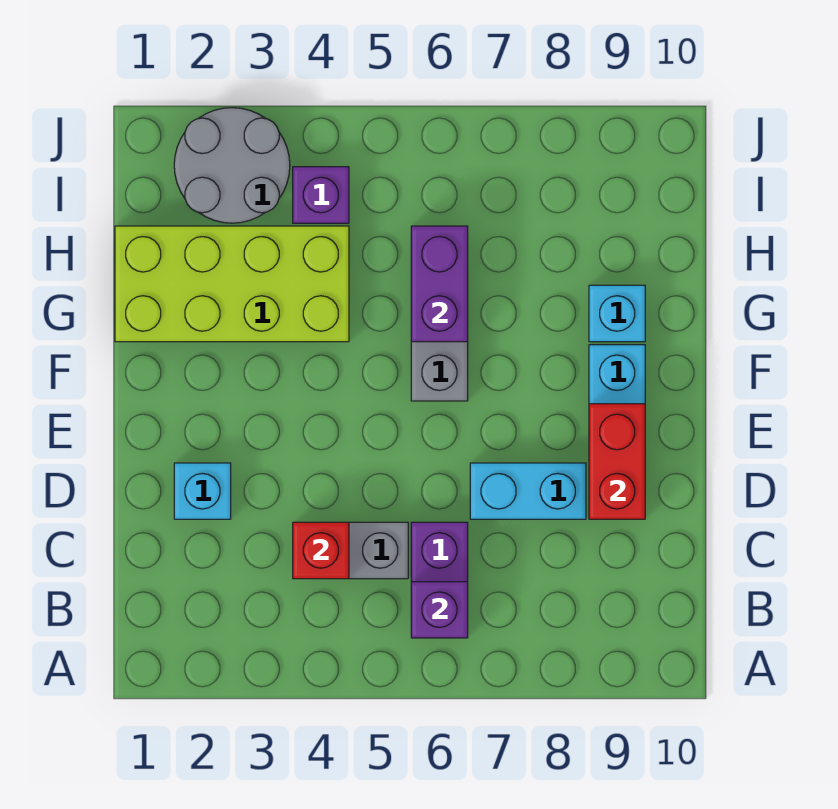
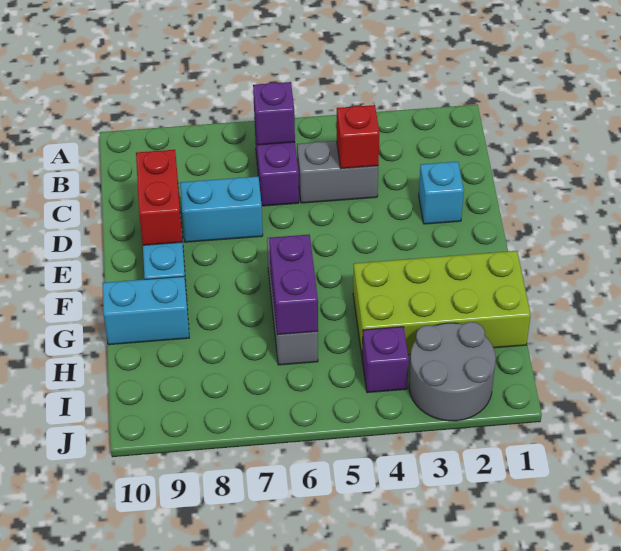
cyan 1x1 brick [589,285,645,342] -> cyan 1x2 brick [102,276,189,345]

